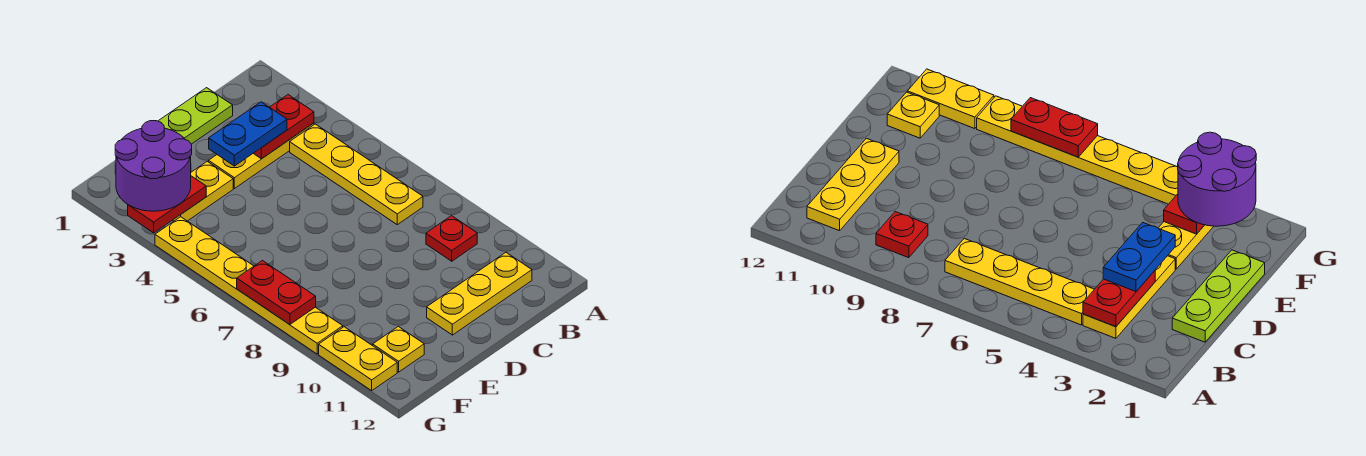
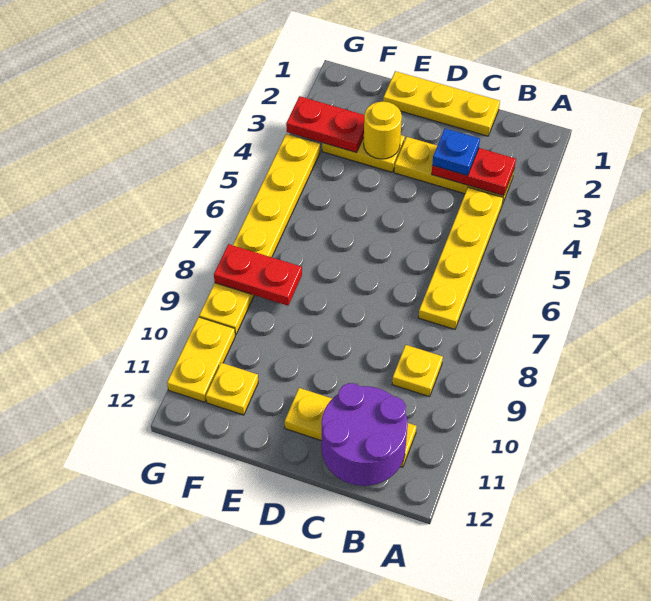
red 1x1 plate [426,216,477,261] -> yellow 1x1 plate [392,345,443,397]
lime 1x3 plate [159,88,233,144] -> yellow 1x3 plate [383,71,500,136]
blue 1x2 plate [209,102,287,166] -> blue 1x1 plate [432,128,480,176]
none -> yellow 1x1 round brick [364,101,402,159]
purple 2x2 round brick [115,121,192,211] -> purple 2x2 round brick moved to [322,383,408,486]
red 1x2 plate [237,261,316,325] -> red 1x2 plate turned to [214,244,302,306]

